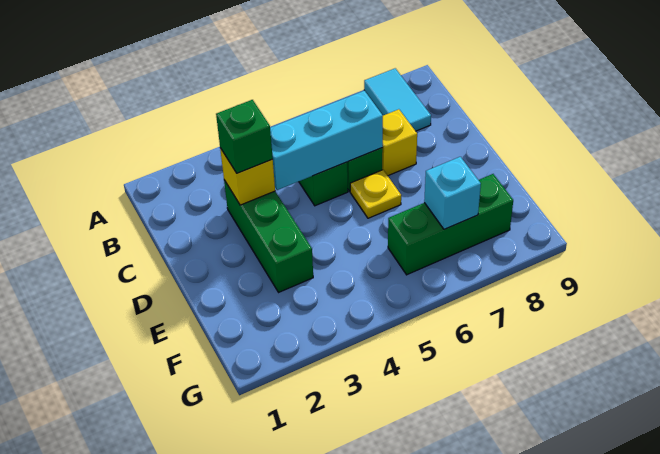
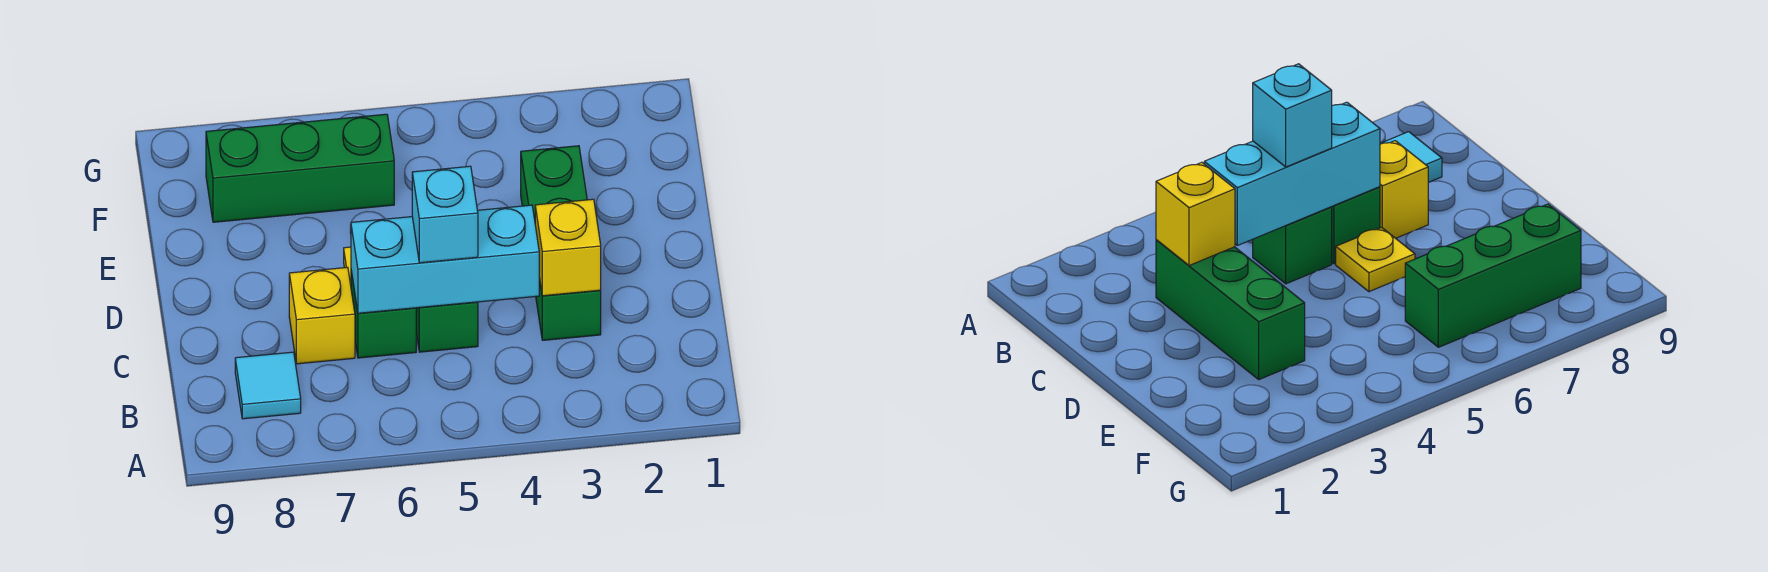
cyan 1x2 tile [364,68,431,131] -> cyan 1x1 tile [235,352,301,419]
green 1x1 brick [216,100,273,173] -> none
cyan 1x1 brick [424,157,481,229] -> cyan 1x1 brick moved to [412,166,478,263]

